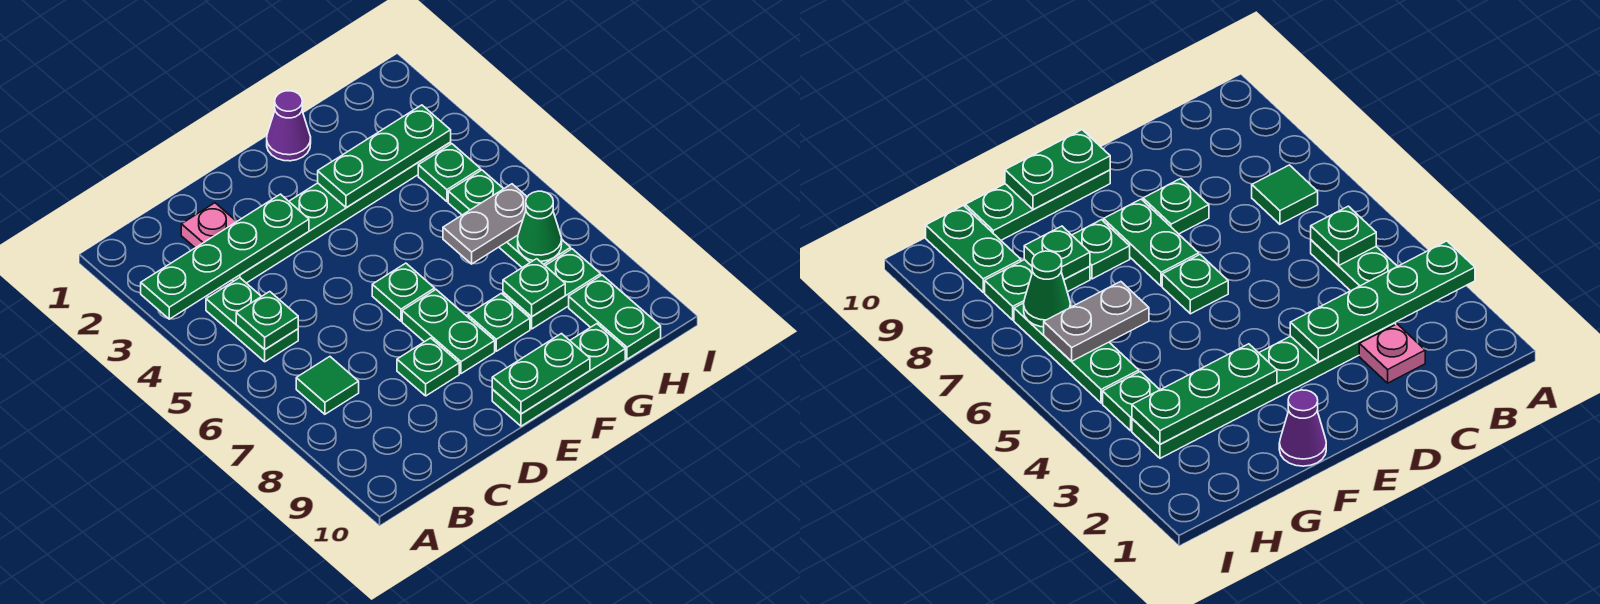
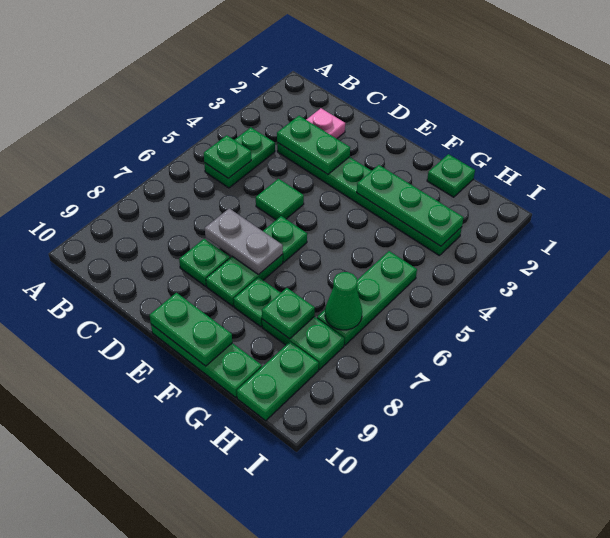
green 1x4 plate [141,194,309,319] -> green 1x2 plate [277,116,350,174]
green 1x1 tile [296,357,359,414] -> green 1x1 tile moved to [256,179,304,220]
purple 1x1 cone [267,91,311,161] -> none
grey 1x2 plate [443,184,527,264] -> grey 1x2 plate moved to [205,208,283,275]
green 1x1 plate [418,144,481,201] -> green 1x1 plate moved to [427,154,475,197]

